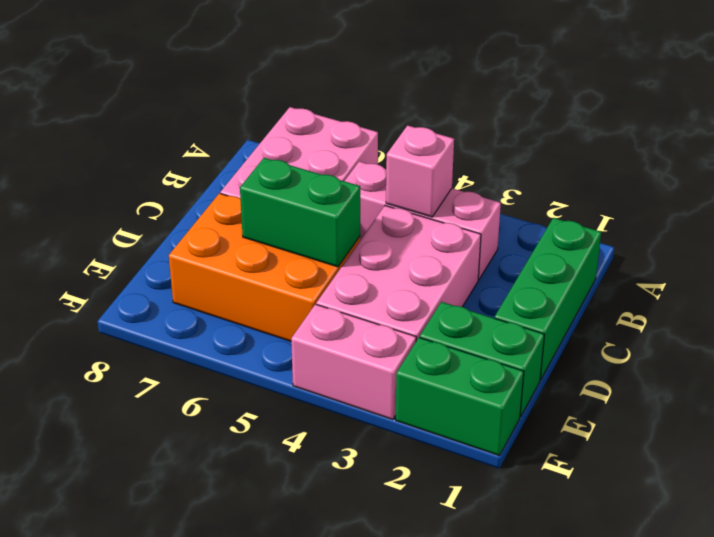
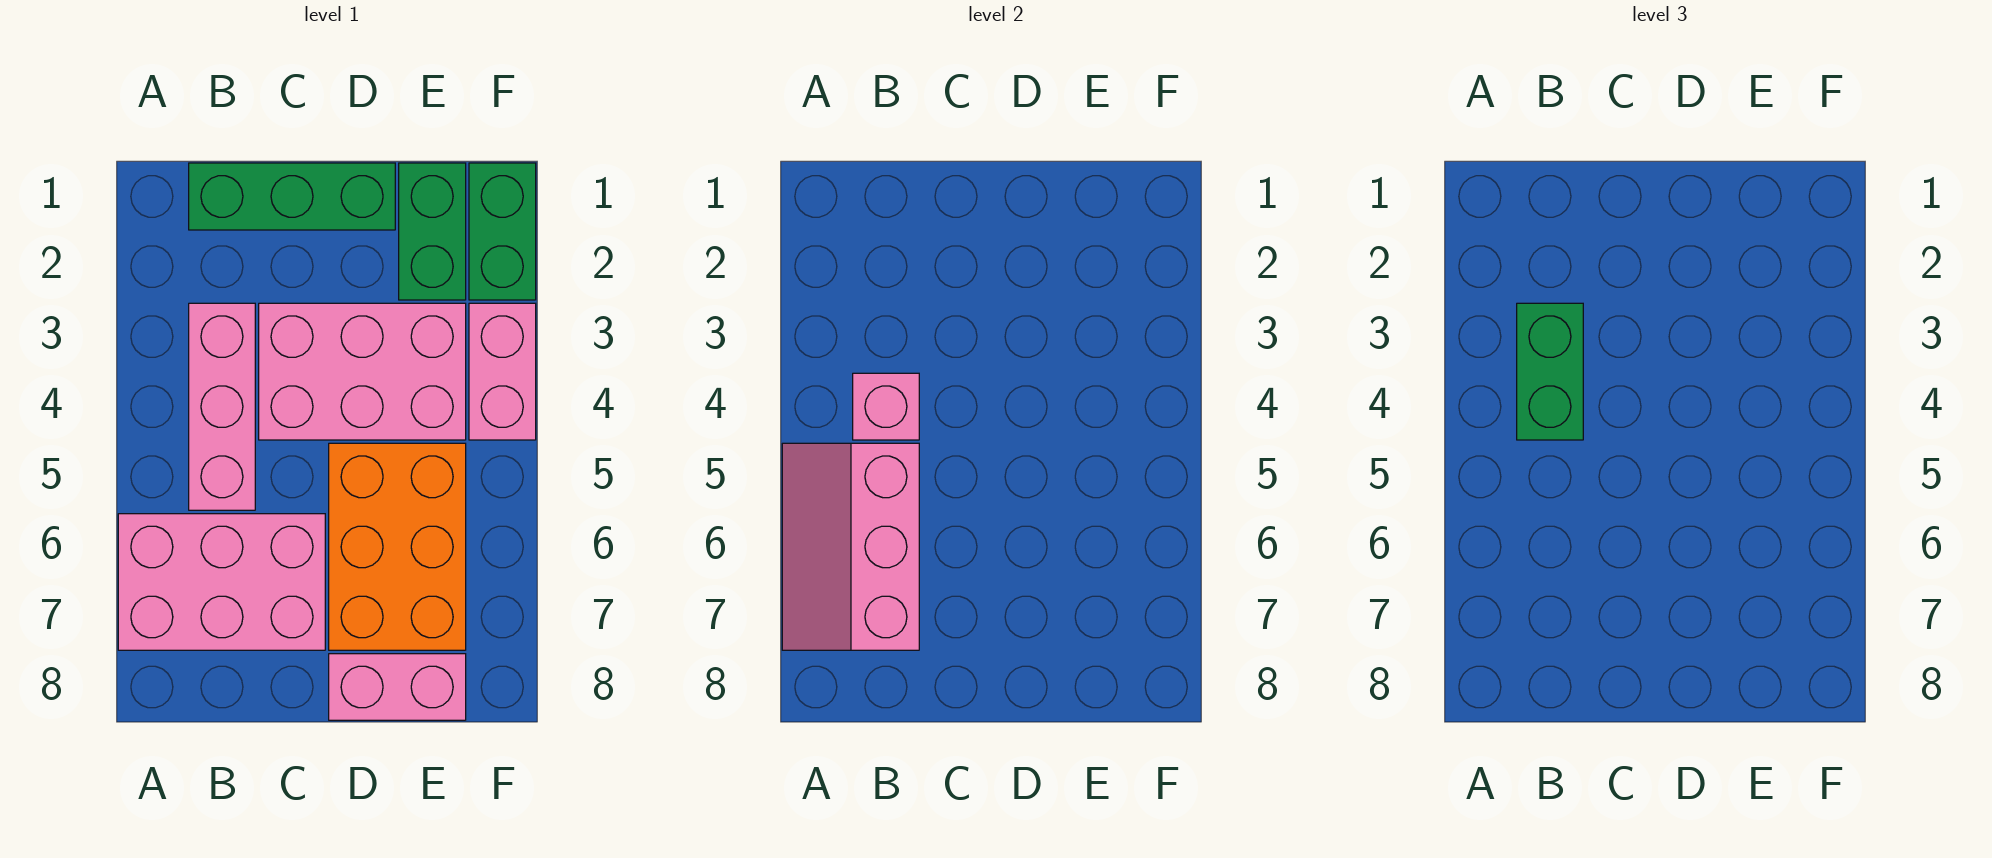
none -> pink 2x3 slope [782,443,919,650]
green 1x2 brick [240,158,360,267] -> green 1x2 brick moved to [1517,303,1583,440]
none -> pink 1x2 brick [329,654,466,720]

